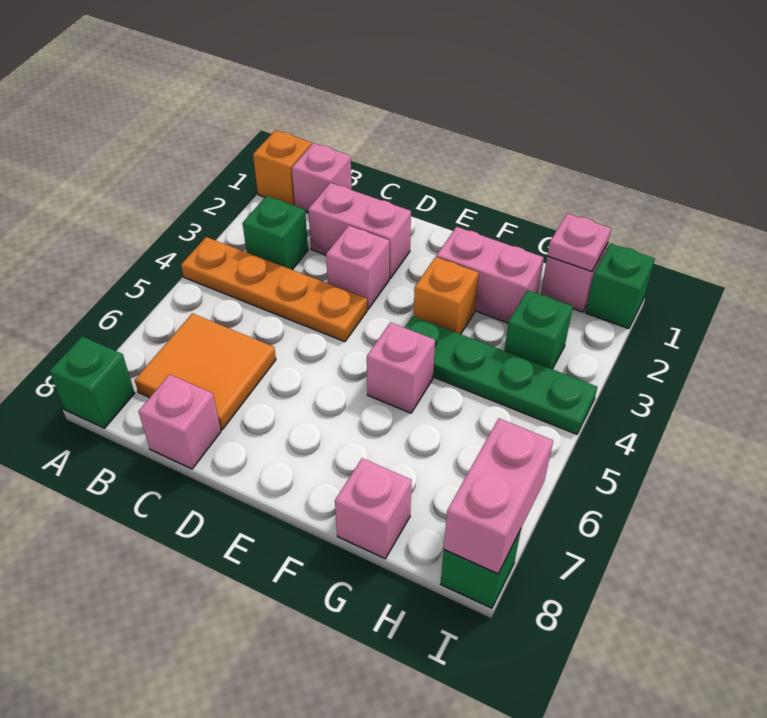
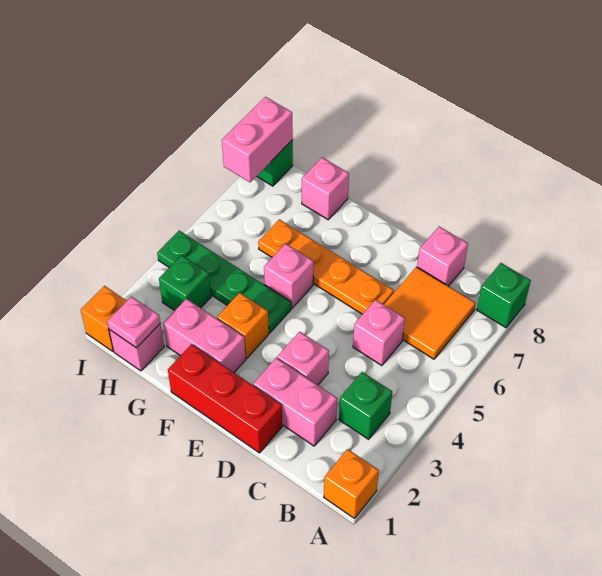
orange 1x4 plate [181,237,367,342] -> orange 1x4 plate moved to [258,219,394,314]
pink 1x1 brick [292,143,352,213] -> pink 1x1 brick moved to [353,300,405,366]
none -> red 1x3 brick [168,344,282,453]
green 1x1 brick [585,243,655,329] -> orange 1x1 brick [81,286,127,351]

